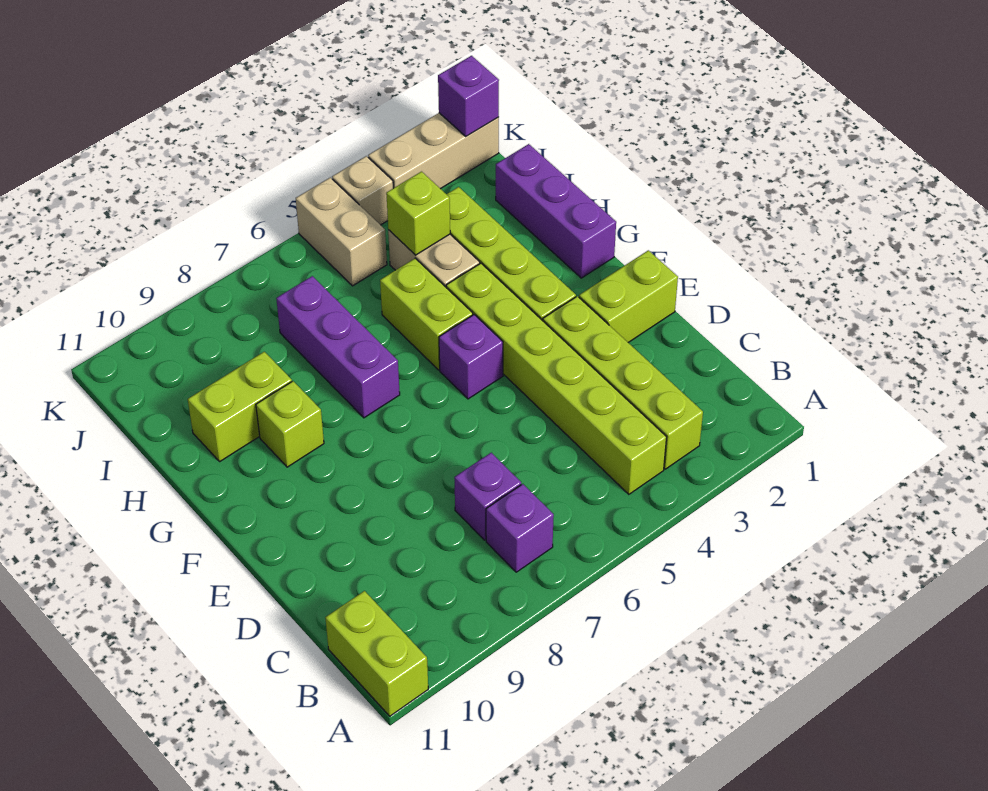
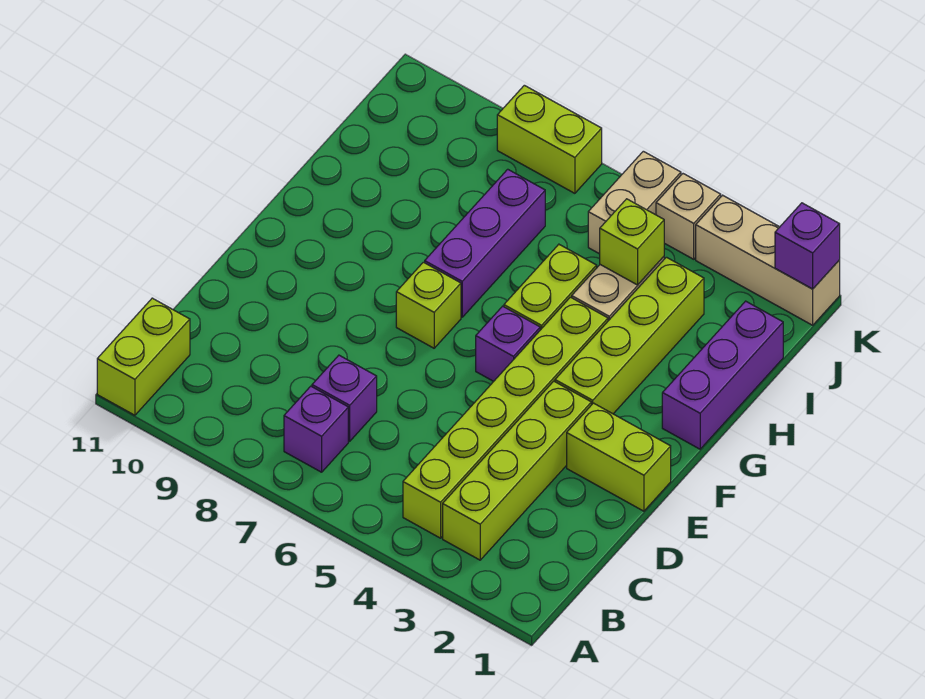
lime 1x1 brick [256,381,324,467] -> lime 1x1 brick moved to [396,262,461,348]
lime 1x2 brick [188,352,292,461] -> lime 1x2 brick moved to [497,85,602,193]

